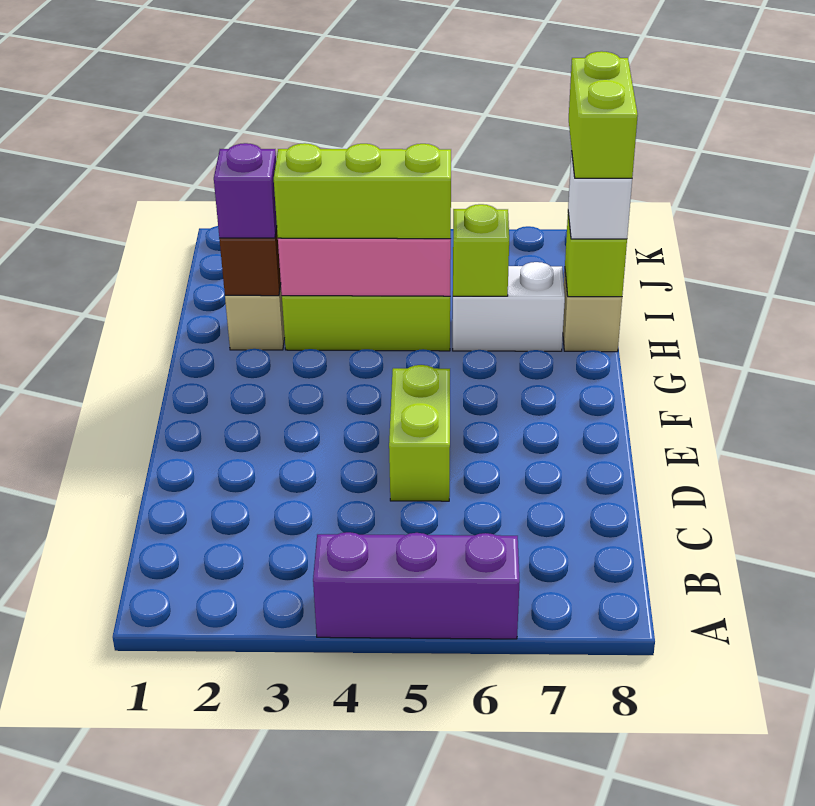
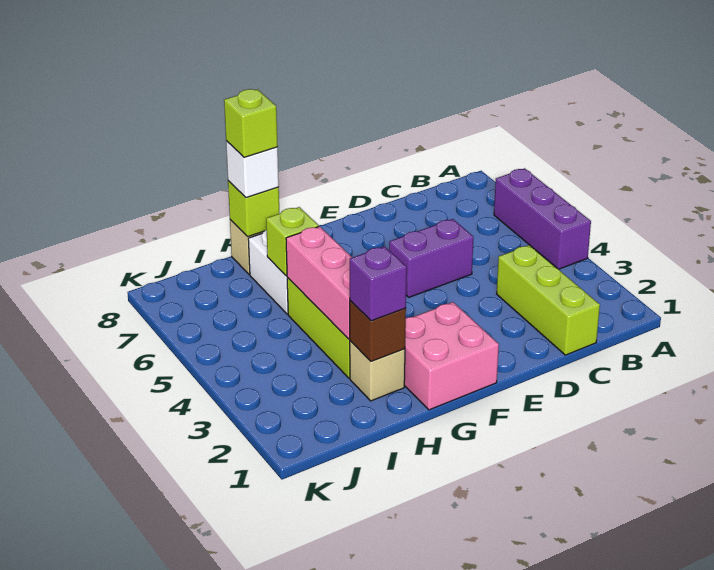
lime 1x2 brick [389,365,450,501] -> purple 1x2 brick [389,219,474,297]
none -> pink 2x2 brick [404,302,499,410]
lime 1x3 brick [274,143,451,239] -> lime 1x3 brick moved to [497,245,600,355]
lime 1x2 brick [569,51,638,178] -> lime 1x1 brick [224,89,278,157]

